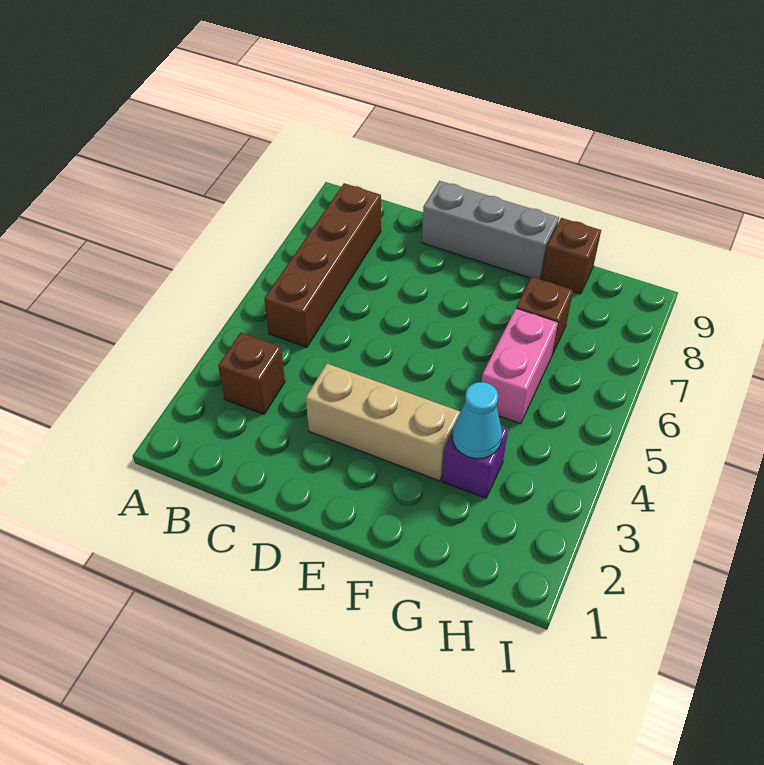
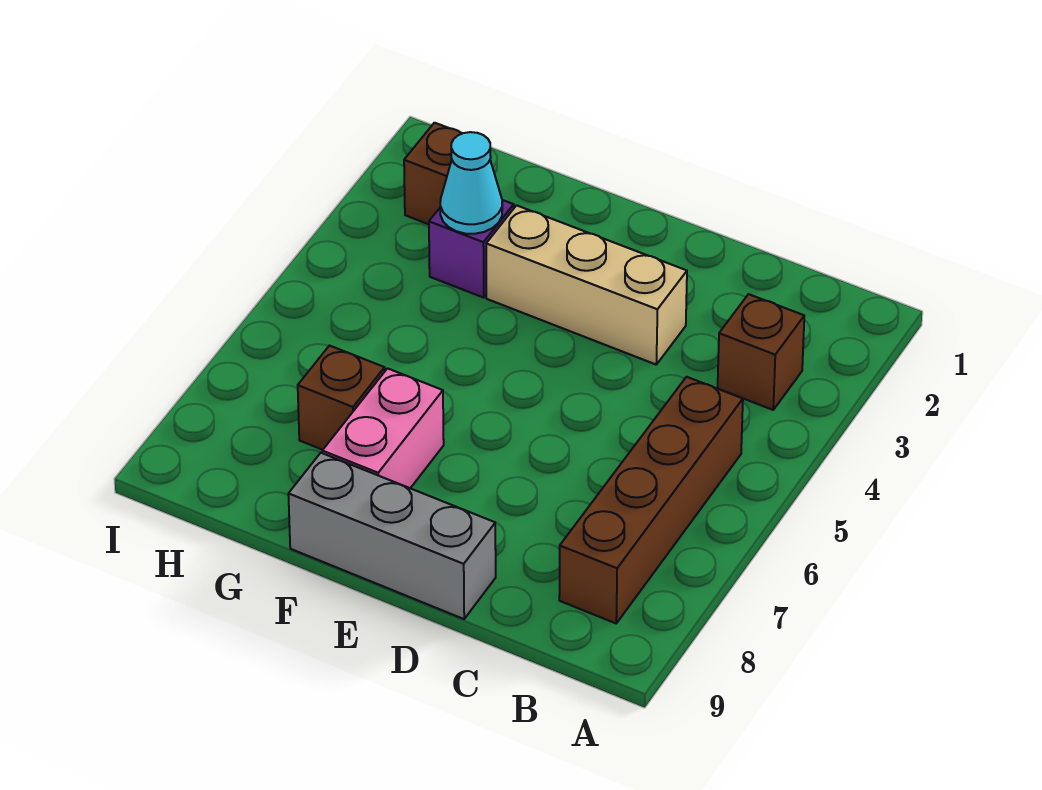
pink 1x2 brick [481,309,558,424] -> pink 1x2 brick moved to [322,368,444,488]
brown 1x1 brick [542,218,601,294] -> brown 1x1 brick moved to [404,123,462,224]

